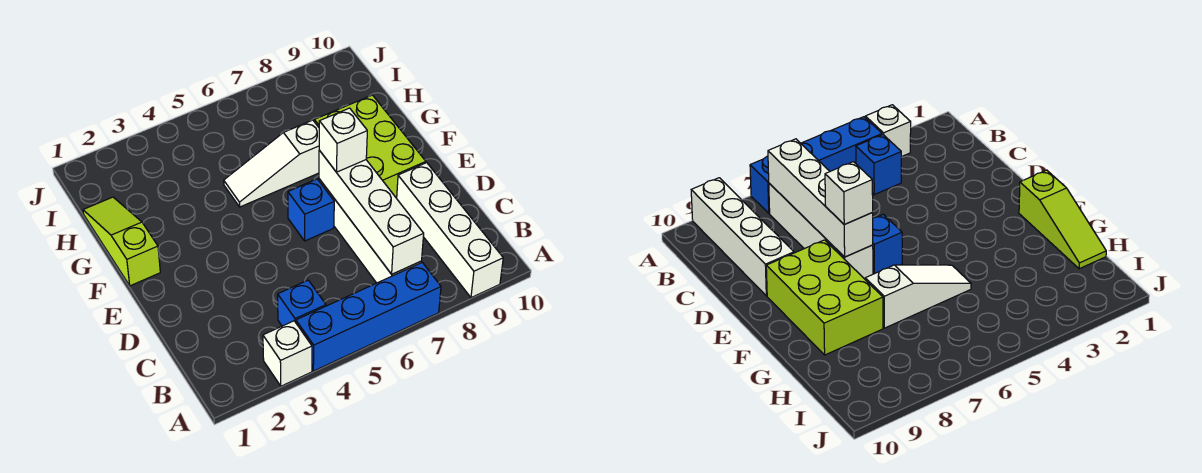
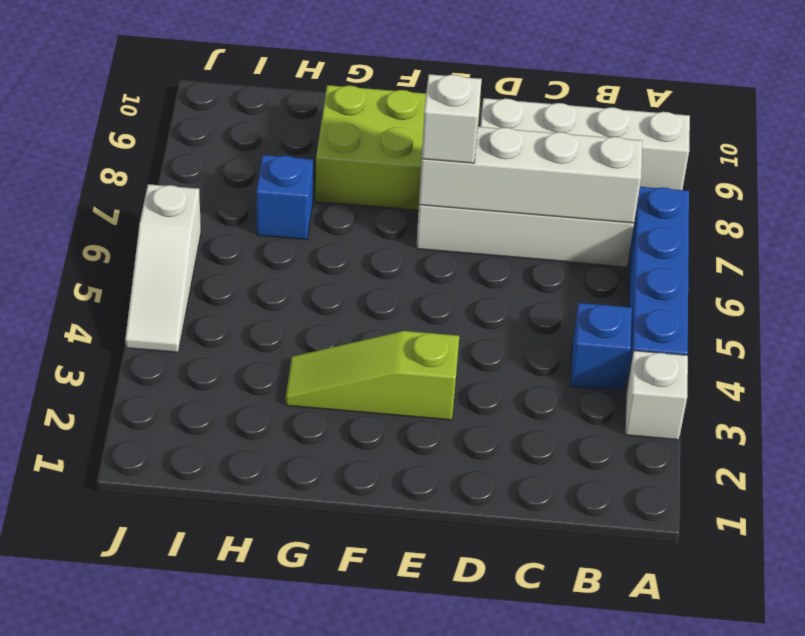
blue 1x1 brick [288,179,334,241] -> blue 1x1 brick moved to [256,155,313,240]
lime 1x3 slope [83,197,160,286] -> lime 1x3 slope moved to [286,331,459,420]
white 1x3 slope [224,120,319,207] -> white 1x3 slope moved to [125,184,201,352]

